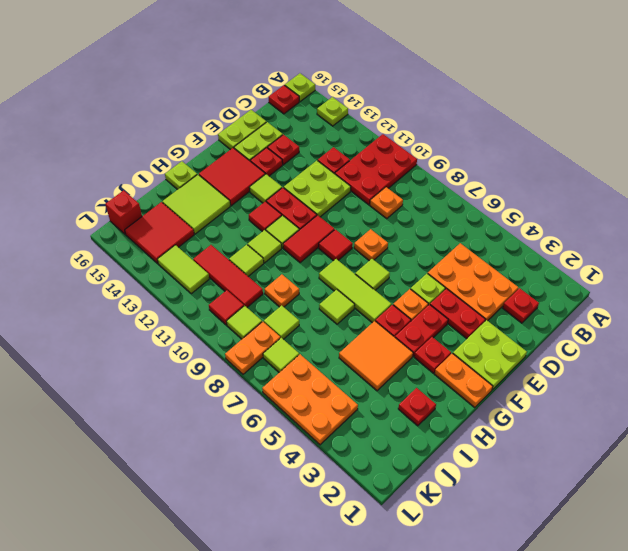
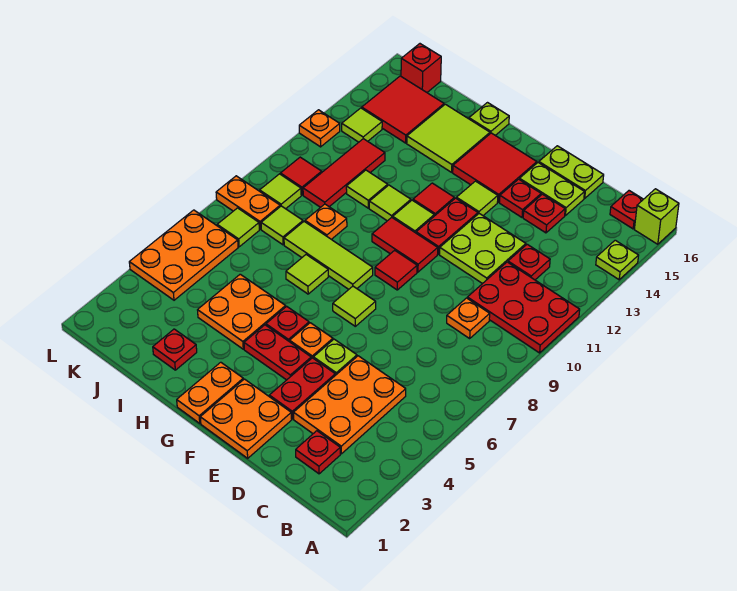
lime 1x1 plate [285,73,315,102] -> lime 1x1 brick [634,189,679,244]
lime 2x2 plate [453,320,527,390] -> orange 2x2 plate [200,379,292,458]
orange 1x1 plate [354,229,388,261] -> orange 1x1 plate moved to [299,110,340,147]
red 1x1 plate [414,337,451,373] -> none
lime 1x3 tile [319,259,391,323] -> lime 1x3 tile turned to [284,222,373,289]
orange 2x2 tile [339,321,413,391] -> orange 2x2 plate [198,274,286,349]
lime 1x2 tile [157,245,209,294] -> lime 1x1 tile [342,108,382,142]

